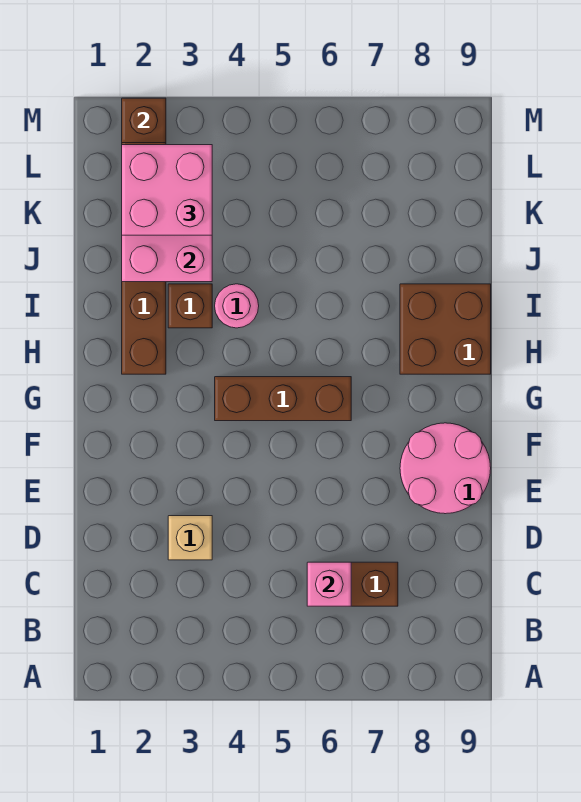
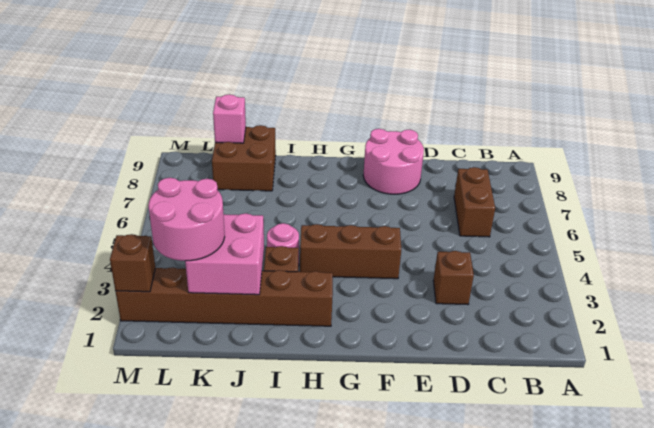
pink 1x1 brick [307,562,351,606] -> pink 1x1 brick moved to [213,94,246,143]
tan 1x1 brick [168,516,212,560] -> brown 1x1 brick [433,251,474,304]
brown 1x3 brick [215,377,351,421] -> brown 1x3 brick turned to [300,224,401,279]
brown 2x2 brick [400,284,491,374] -> brown 2x2 brick moved to [212,125,276,191]
pink 2x2 brick [122,145,212,235] -> pink 2x2 round brick [148,178,225,261]

